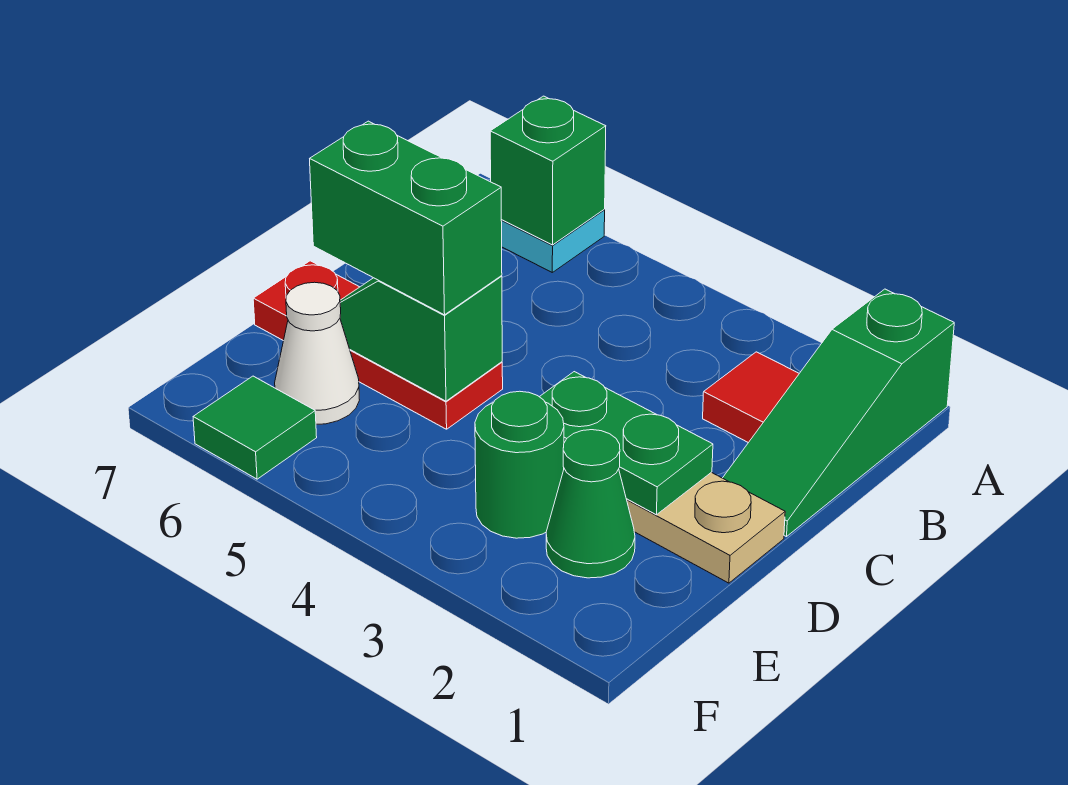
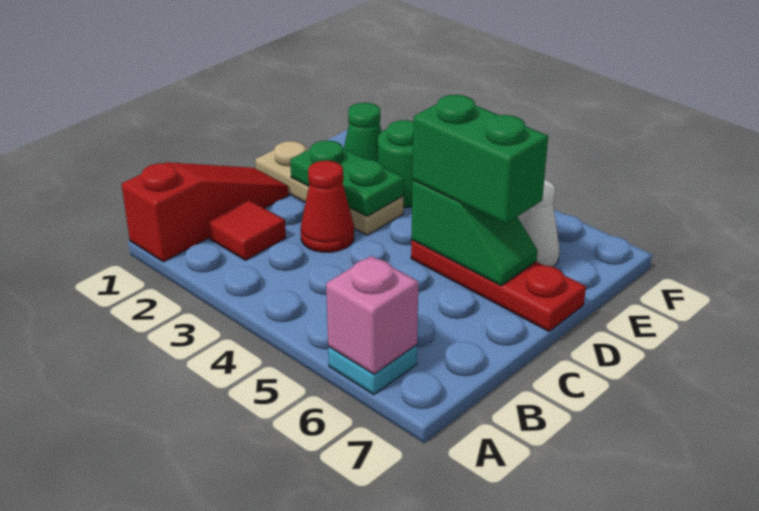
green 1x3 slope [723,289,954,537] -> red 1x3 slope [122,162,288,262]
green 1x1 brick [490,96,606,245] -> pink 1x1 brick [326,256,418,374]
none -> red 1x1 cone [301,161,354,252]
green 1x1 tile [193,376,317,479] -> none

